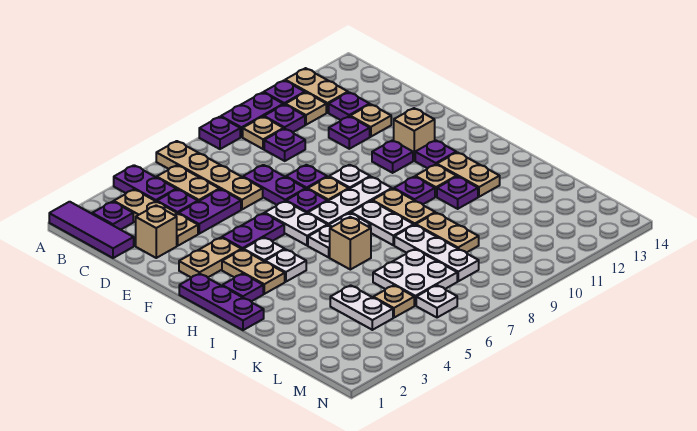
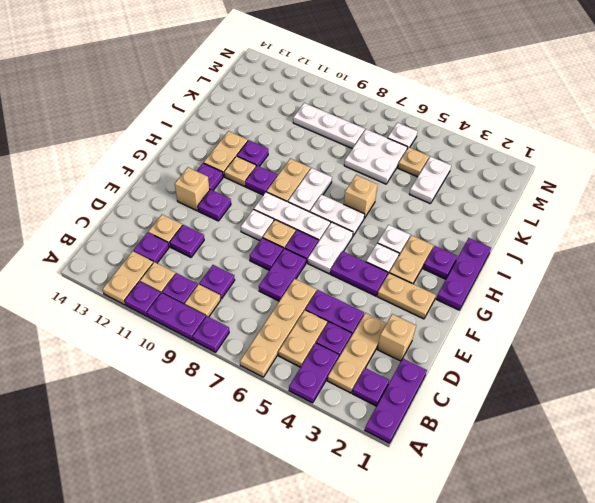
purple 1x3 tile [49,202,134,258] -> purple 1x3 plate [365,359,427,443]
white 1x3 plate [394,225,479,281] -> white 1x3 plate turned to [293,103,365,149]
tan 1x2 plate [416,213,479,253] -> none

